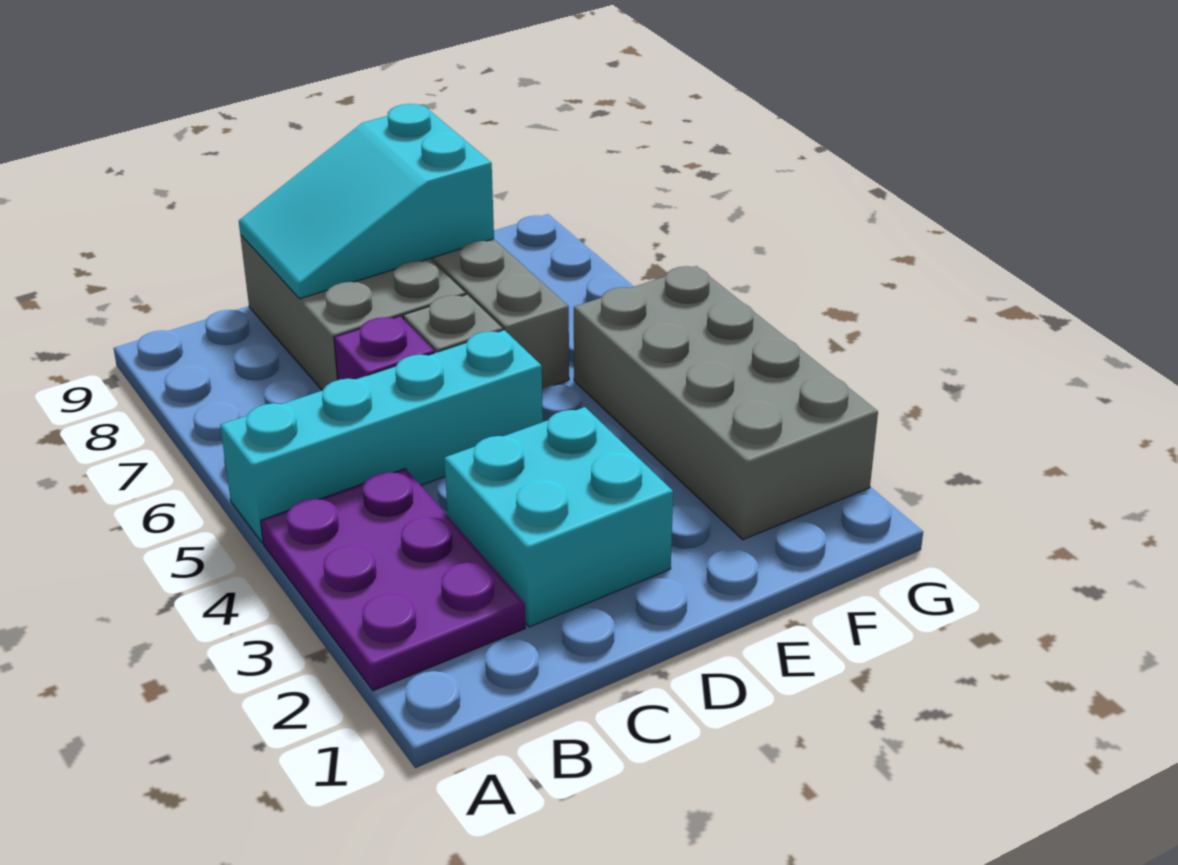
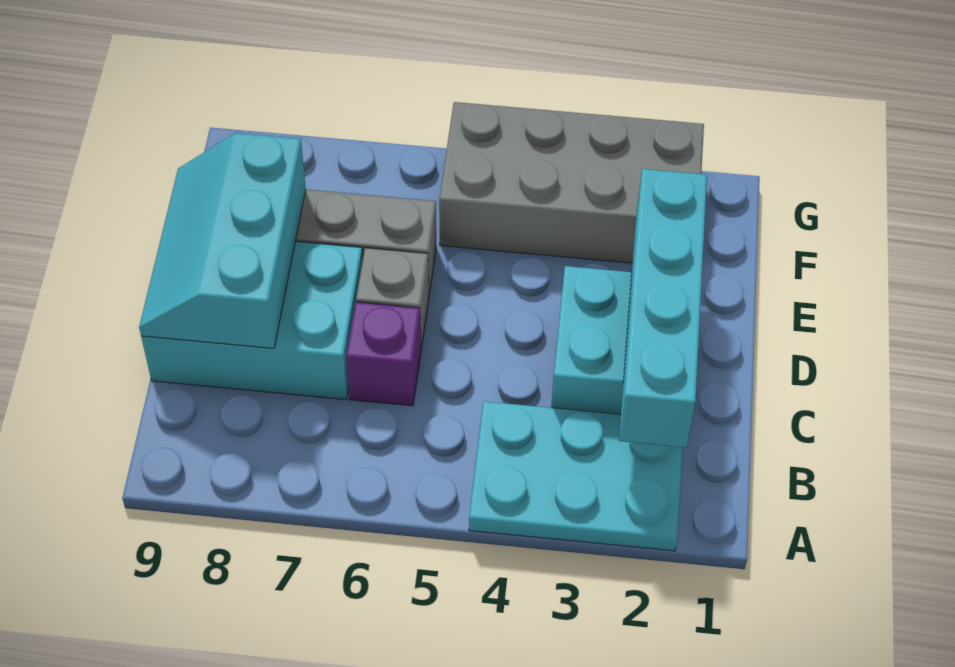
purple 2x3 plate [261,469,525,691] -> cyan 2x3 plate [469,401,683,551]
cyan 1x4 brick [220,330,543,543] -> cyan 1x4 brick moved to [619,169,707,447]
grey 2x3 brick [240,235,466,390] -> cyan 2x3 brick [141,241,363,399]
cyan 2x3 slope [239,104,494,299] -> cyan 2x3 slope turned to [139,133,306,348]

